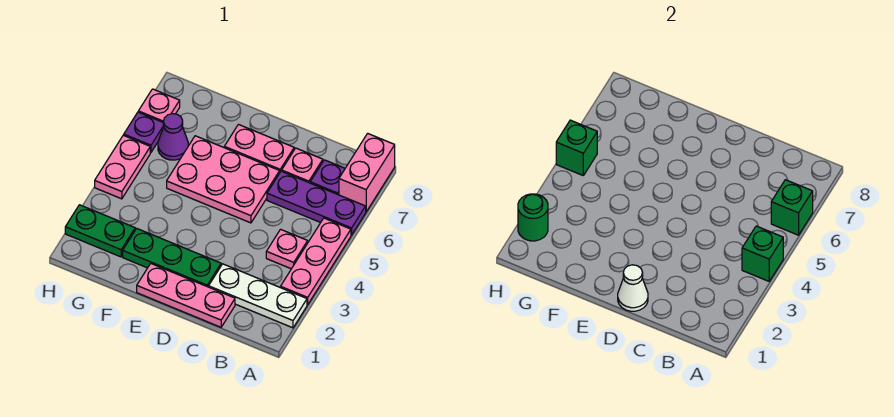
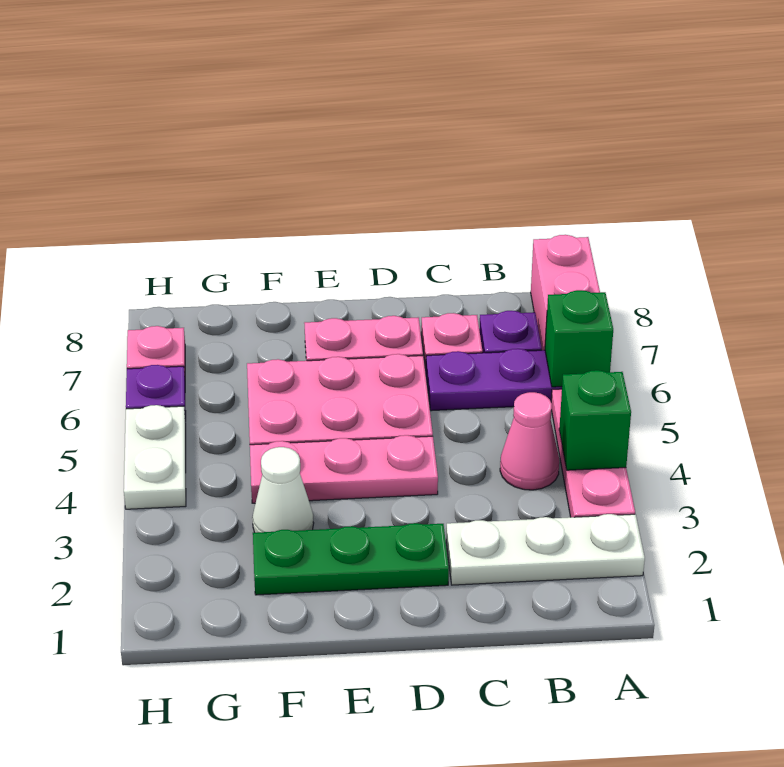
pink 1x1 plate [266,229,308,269] -> pink 1x1 cone [500,392,559,490]
pink 1x3 plate [137,264,235,327] -> pink 1x3 plate moved to [250,435,438,503]
white 1x1 cone [618,265,648,311] -> white 1x1 cone moved to [252,447,314,533]
green 1x2 plate [65,205,135,257] -> none
purple 1x1 cone [158,114,188,160] -> none
green 1x1 round brick [518,194,548,241] -> none
pink 1x2 plate [95,135,150,199] -> white 1x2 plate [124,405,186,509]
green 1x1 brick [556,120,597,175] -> none

